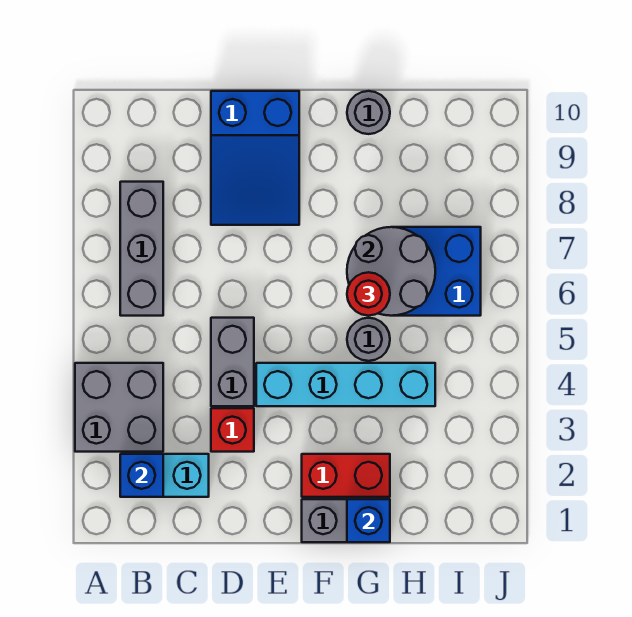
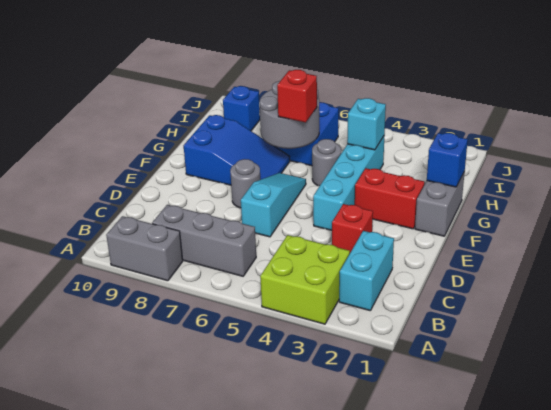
grey 2x2 brick [75,363,163,452] -> lime 2x2 brick [260,235,350,324]
blue 1x1 brick [120,454,163,497] -> blue 1x1 brick moved to [223,86,260,131]
grey 1x2 brick [211,318,254,406] -> grey 1x2 brick moved to [106,216,183,281]
none -> cyan 1x3 slope [241,173,306,237]
blue 2x3 slope [211,91,299,225] -> blue 2x3 slope moved to [183,115,290,185]
red 1x2 brick [302,454,390,497] -> red 1x2 brick turned to [355,168,425,229]
red 1x1 round brick [347,272,390,316] -> red 1x1 brick [277,70,317,123]
grey 1x1 round brick [347,91,390,134] -> grey 1x1 round brick moved to [230,159,260,208]
none -> cyan 1x1 brick [347,98,386,150]

